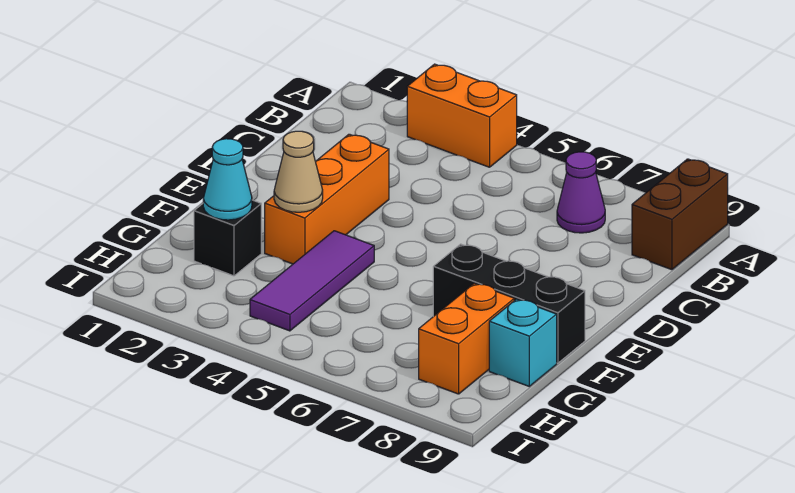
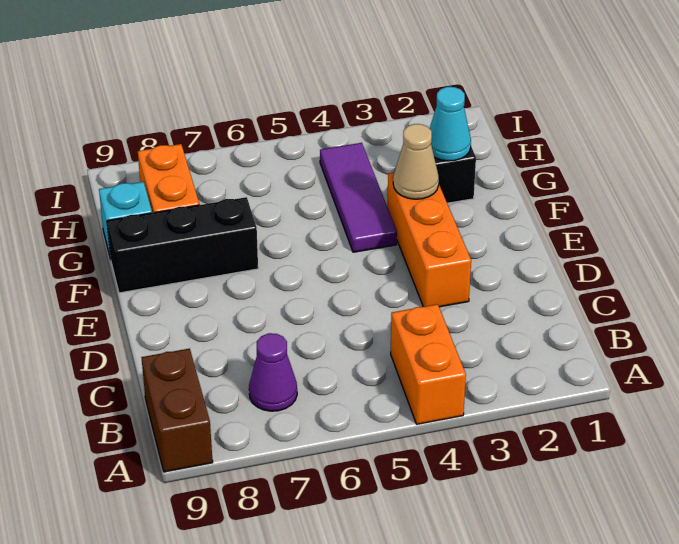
orange 1x2 brick [407,64,517,167] -> orange 1x2 brick turned to [391,304,466,424]

